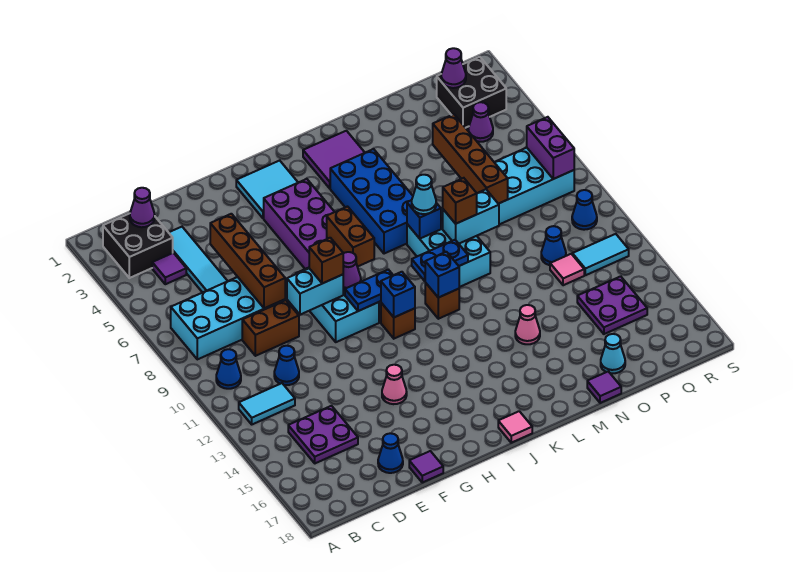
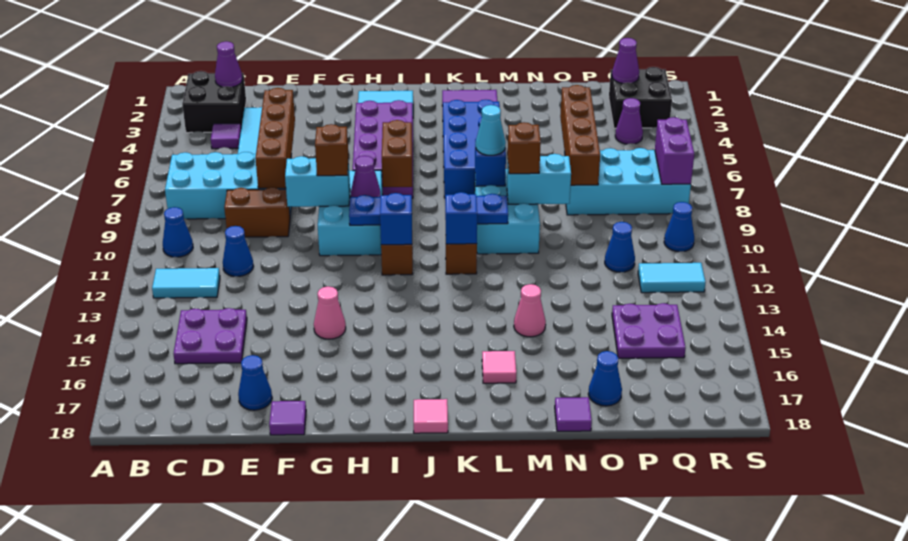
cyan 1x1 cone [601,334,625,373] -> blue 1x1 cone [588,351,622,406]
pink 1x1 tile [550,254,584,285] -> pink 1x1 tile moved to [482,351,516,383]

